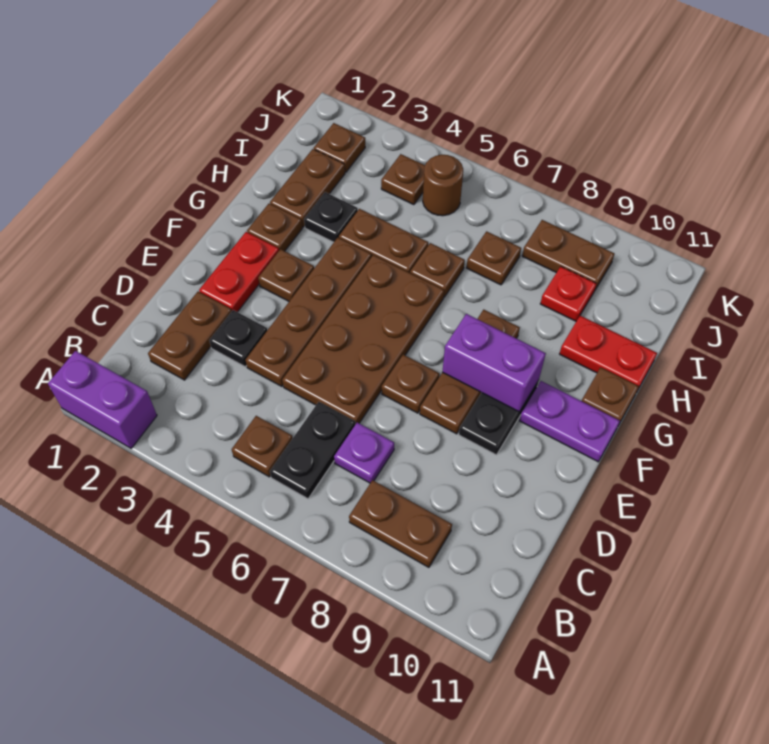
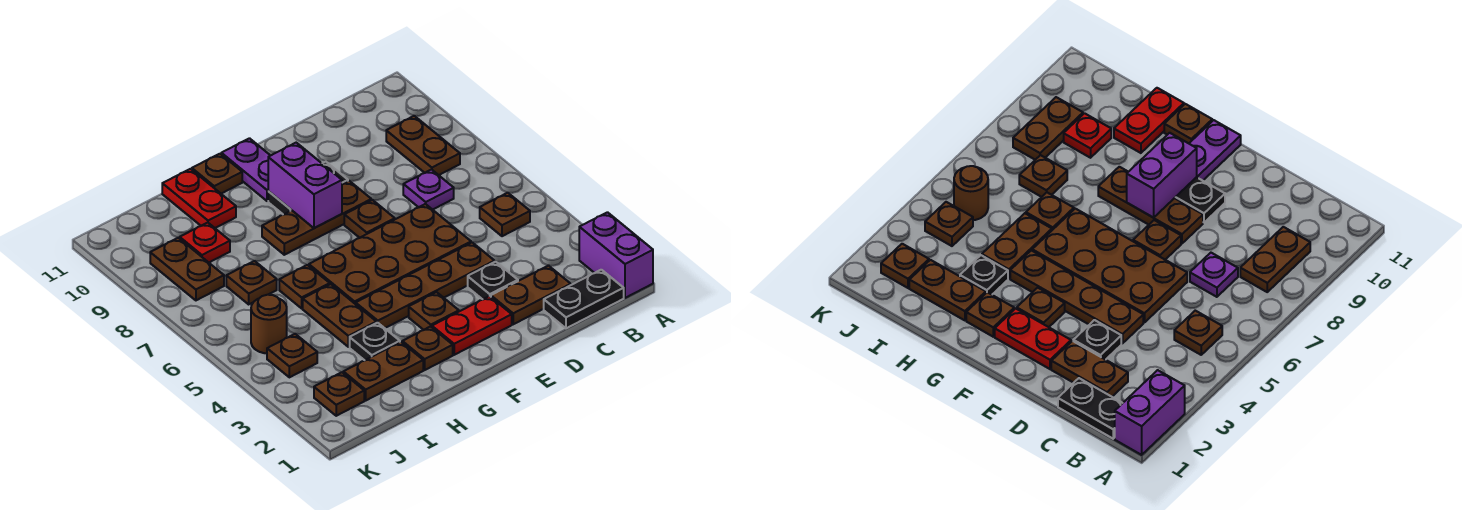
black 1x2 plate [270,402,355,499] -> black 1x2 plate moved to [544,270,624,328]

